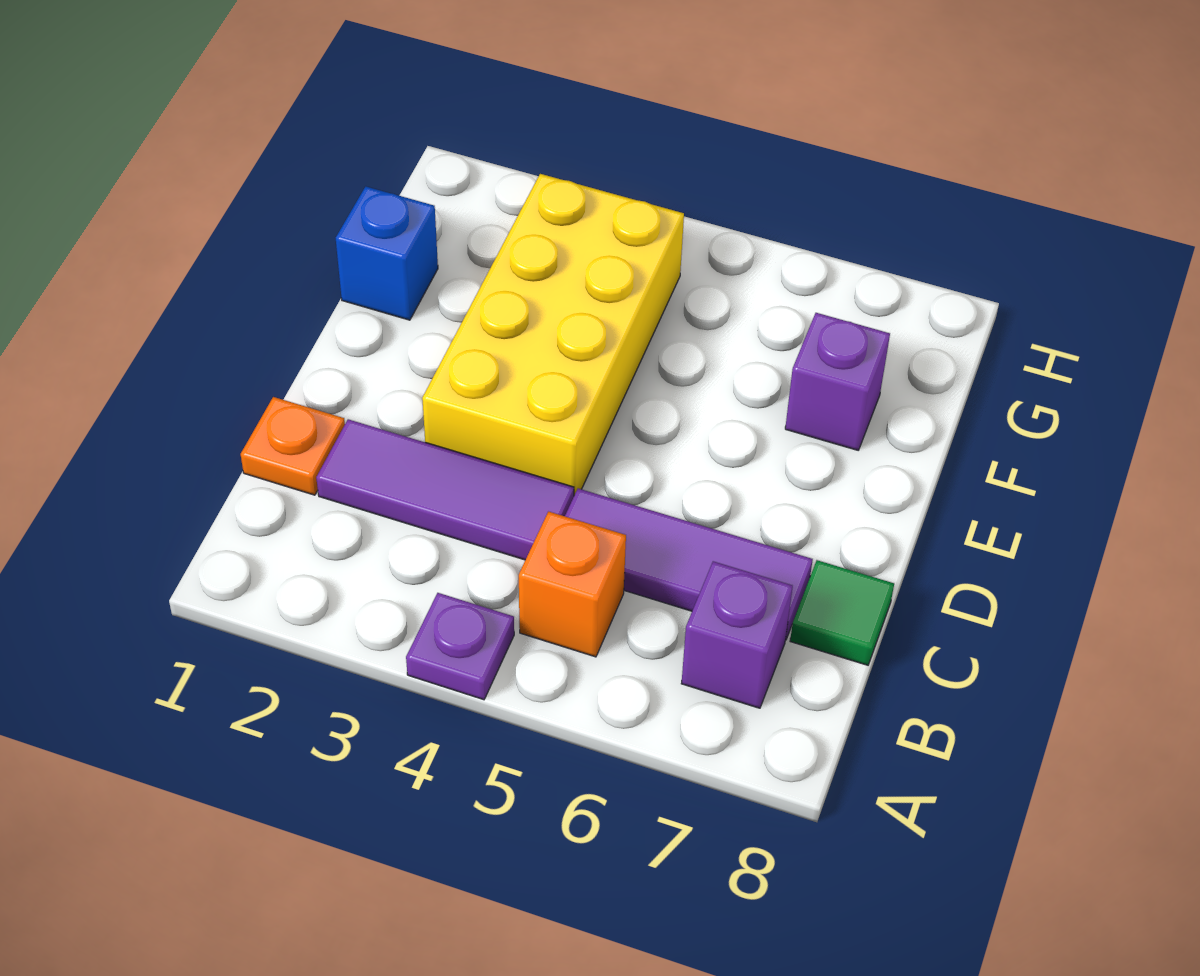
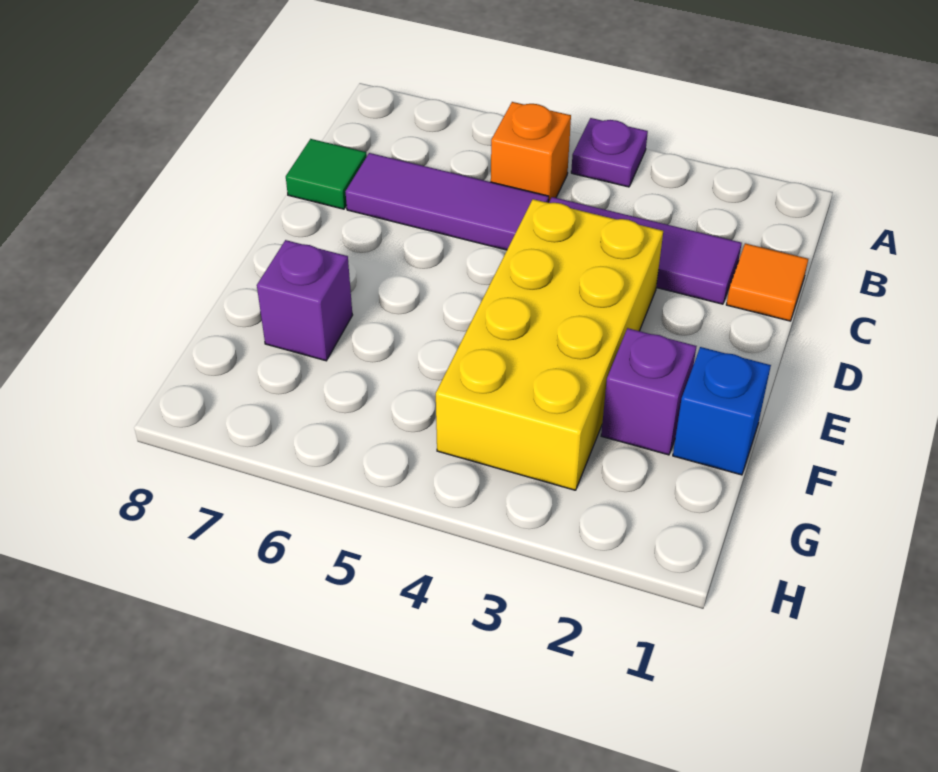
purple 1x1 brick [681,561,793,708] -> purple 1x1 brick moved to [601,328,696,455]
orange 1x1 plate [241,397,345,495] -> orange 1x1 tile [726,243,808,321]

